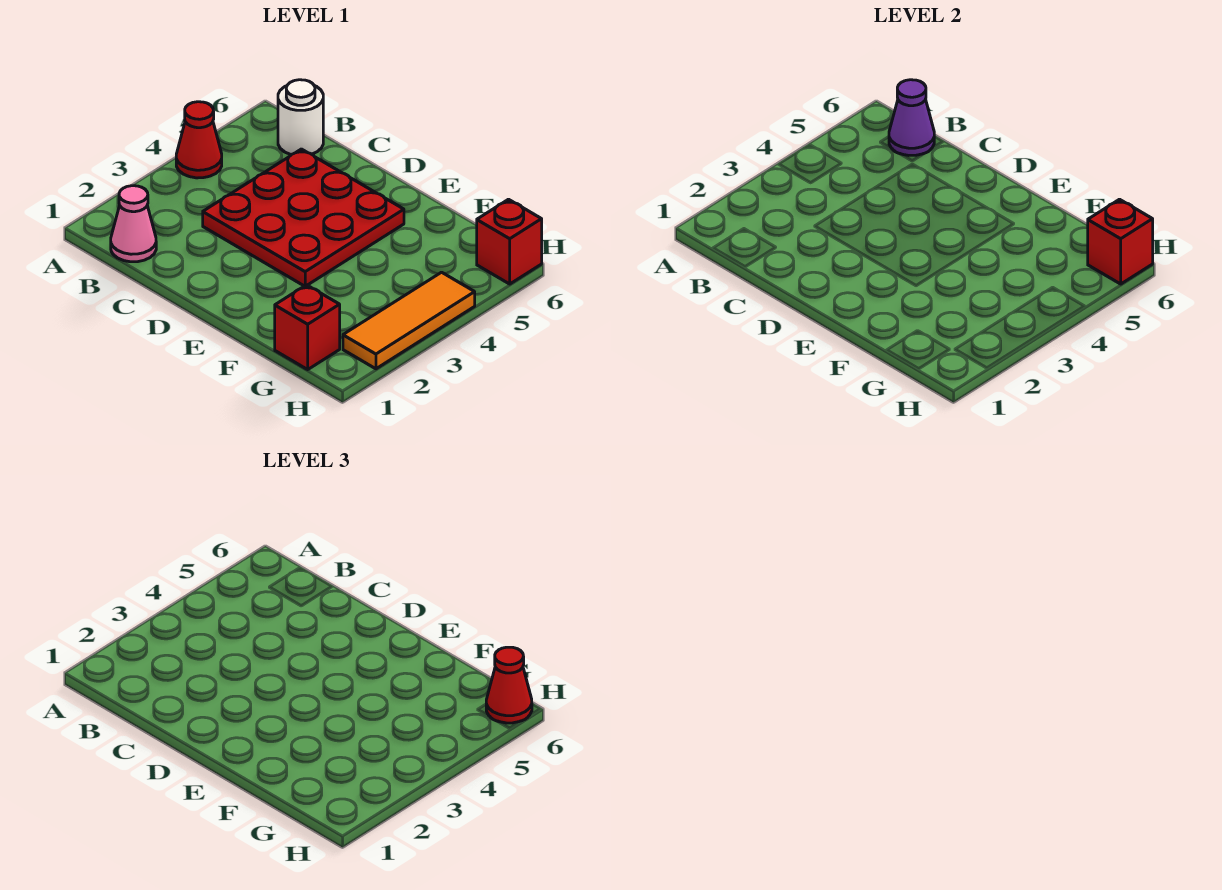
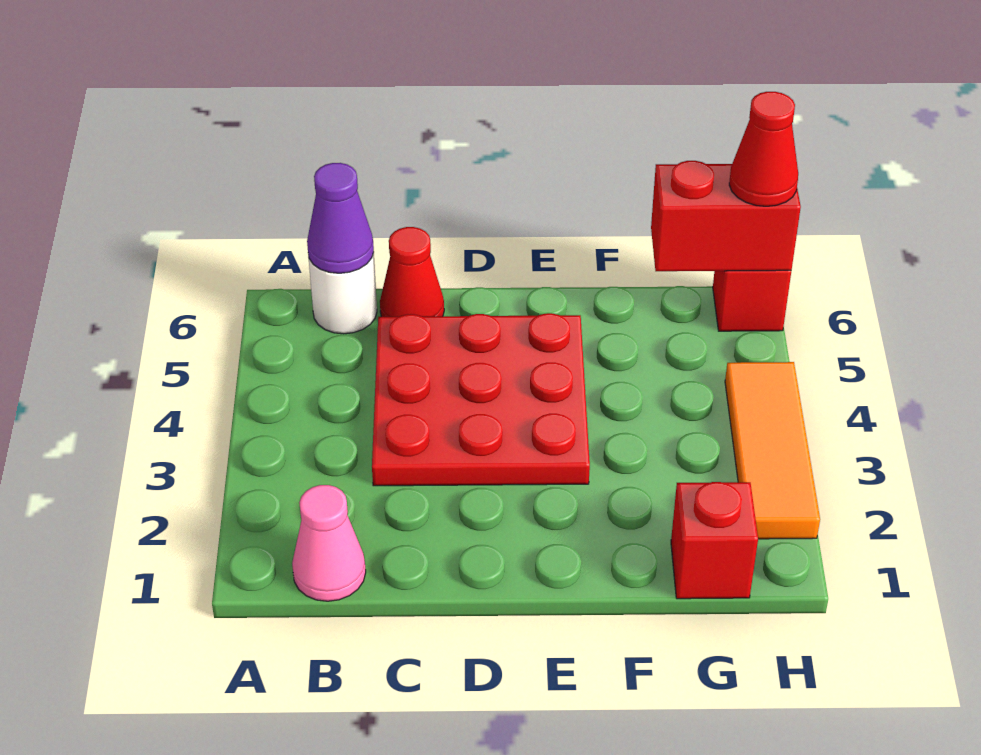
red 1x1 cone [176,102,222,178] -> red 1x1 cone moved to [380,227,444,317]
red 1x1 brick [1088,199,1153,284] -> red 1x2 brick [651,161,801,271]

